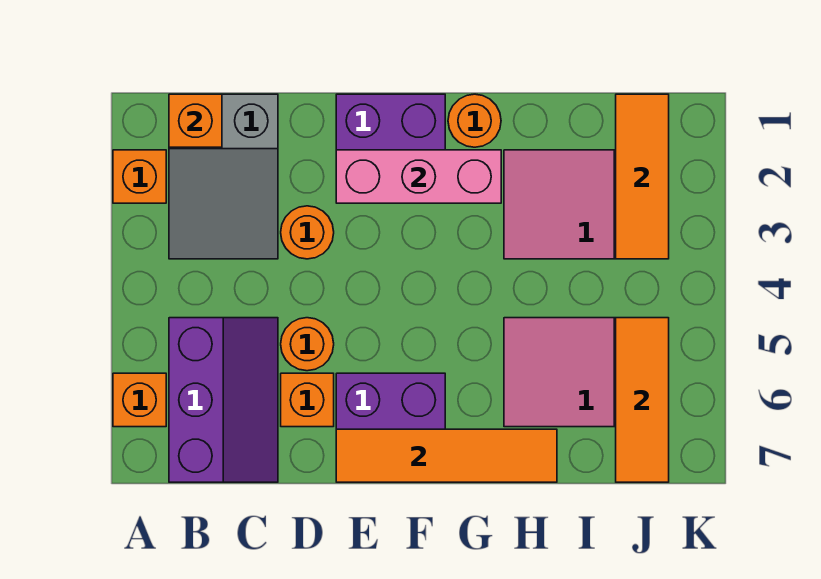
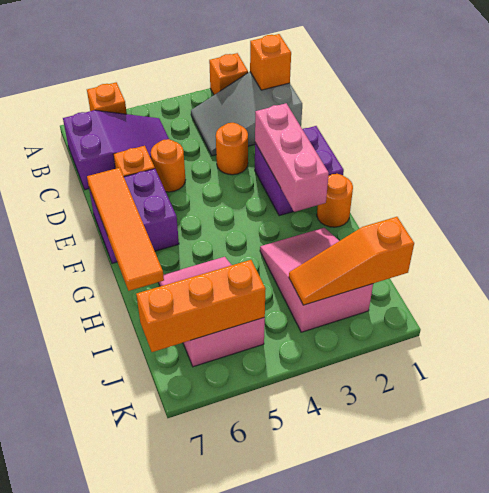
purple 2x3 slope [169,318,278,482] -> purple 2x3 slope turned to [63,110,169,190]
orange 1x3 tile [616,94,669,259] -> orange 1x3 slope [289,217,414,305]
orange 1x3 tile [616,318,669,482] -> orange 1x3 brick [136,260,266,352]

